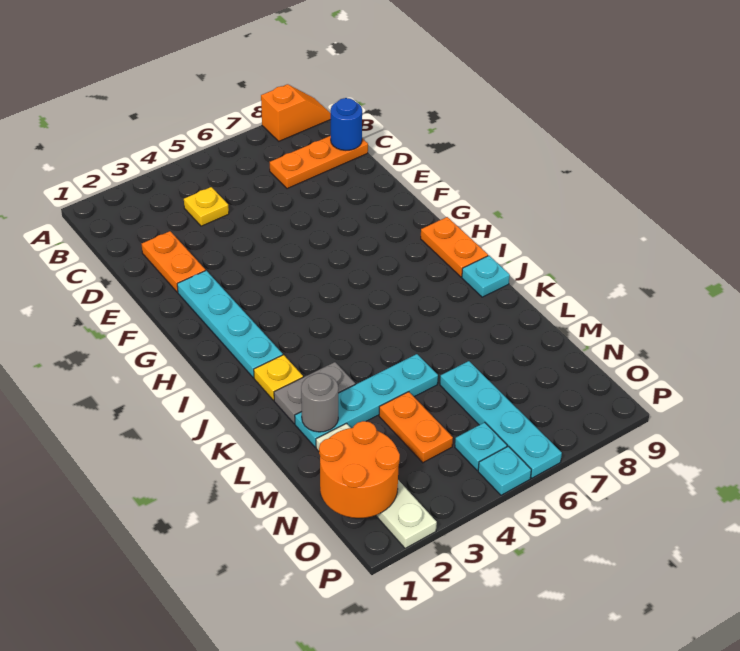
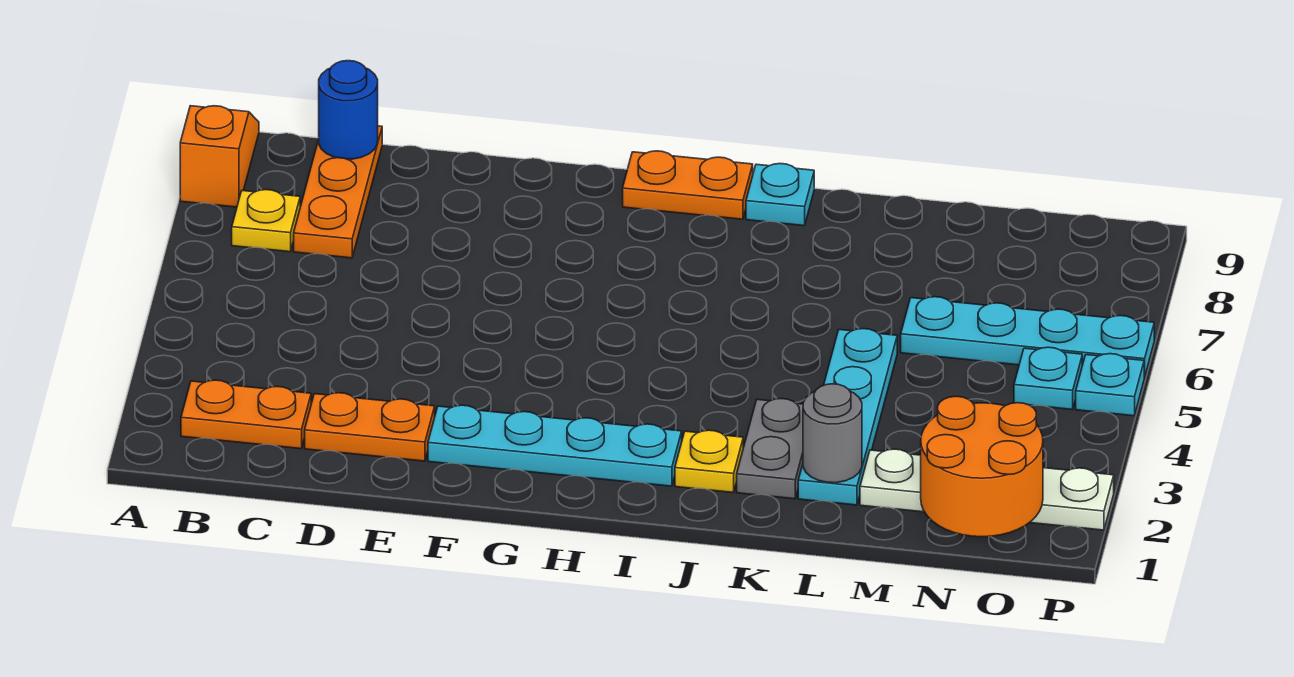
yellow 1x1 plate [184,187,229,226] -> yellow 1x1 plate moved to [232,190,300,252]
orange 1x2 plate [379,392,453,463] -> orange 1x2 plate moved to [181,380,311,449]

